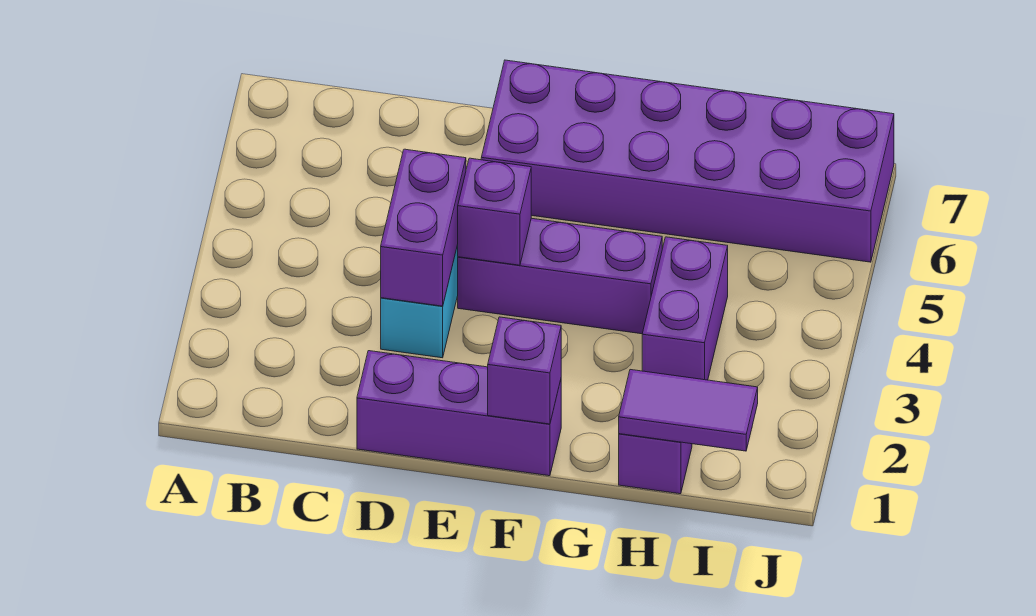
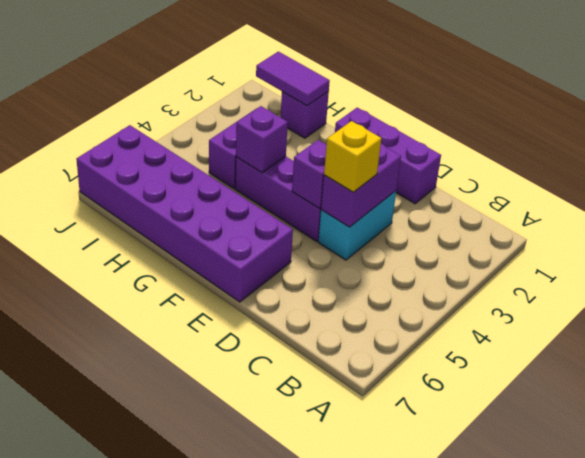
none -> yellow 1x1 brick [324,121,381,192]
purple 1x1 brick [488,317,561,424] -> purple 1x1 brick moved to [236,106,288,173]

